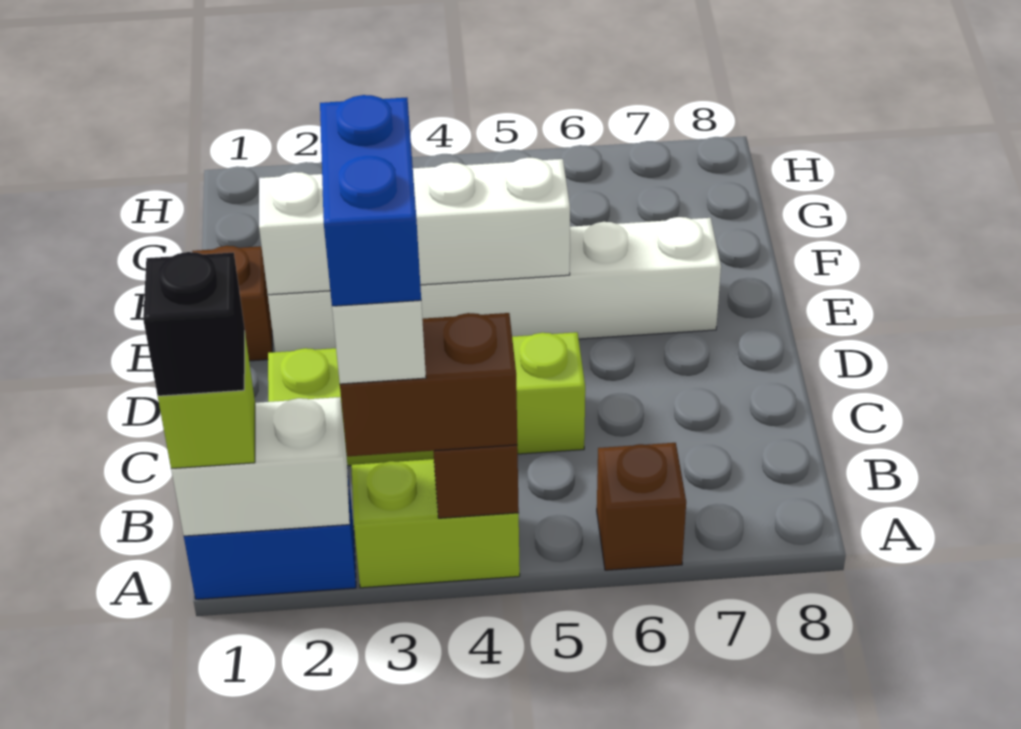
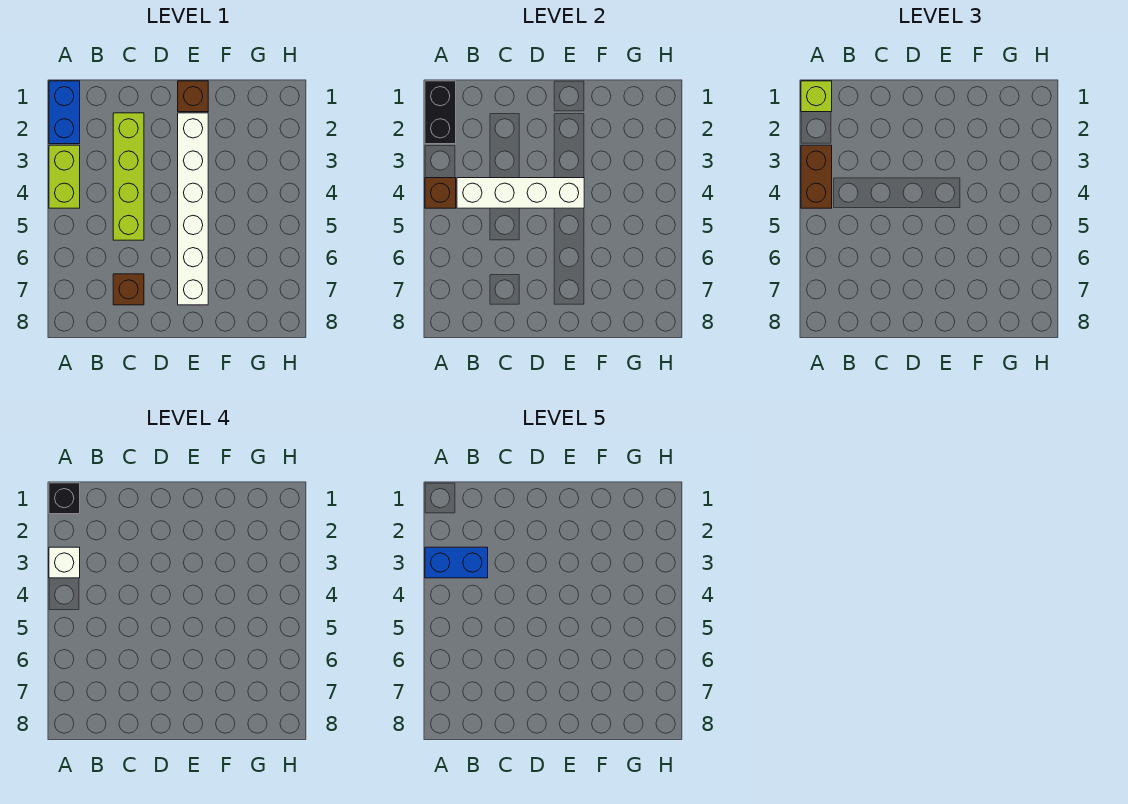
white 1x2 brick [171,397,350,536] -> black 1x2 brick [425,81,456,144]
brown 1x1 brick [597,443,686,570] -> brown 1x1 brick moved to [113,274,144,305]
white 1x4 brick [259,158,570,295] -> white 1x4 brick turned to [457,178,584,208]

